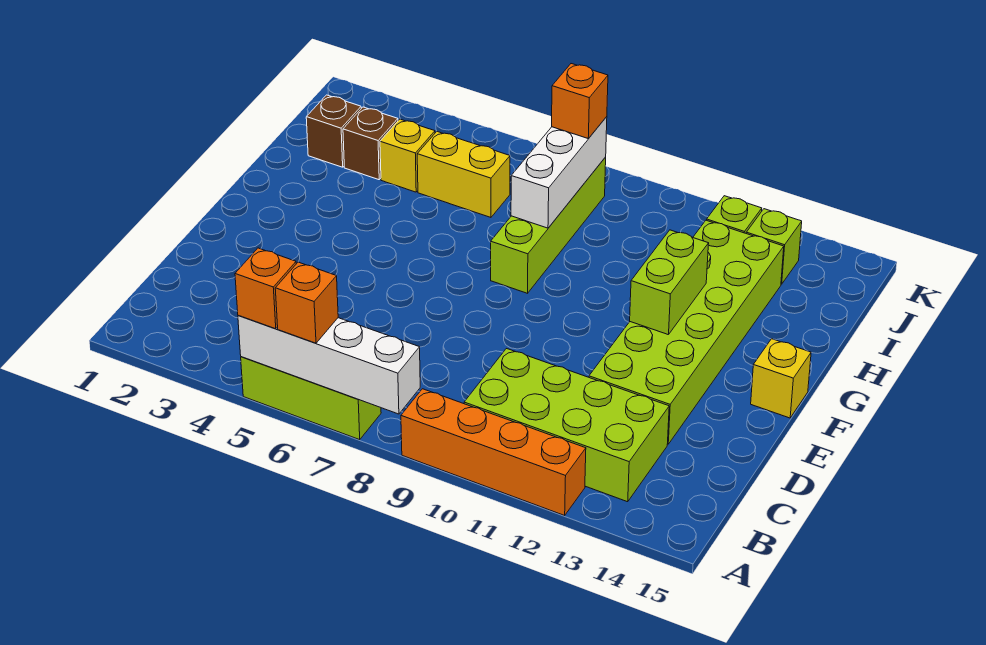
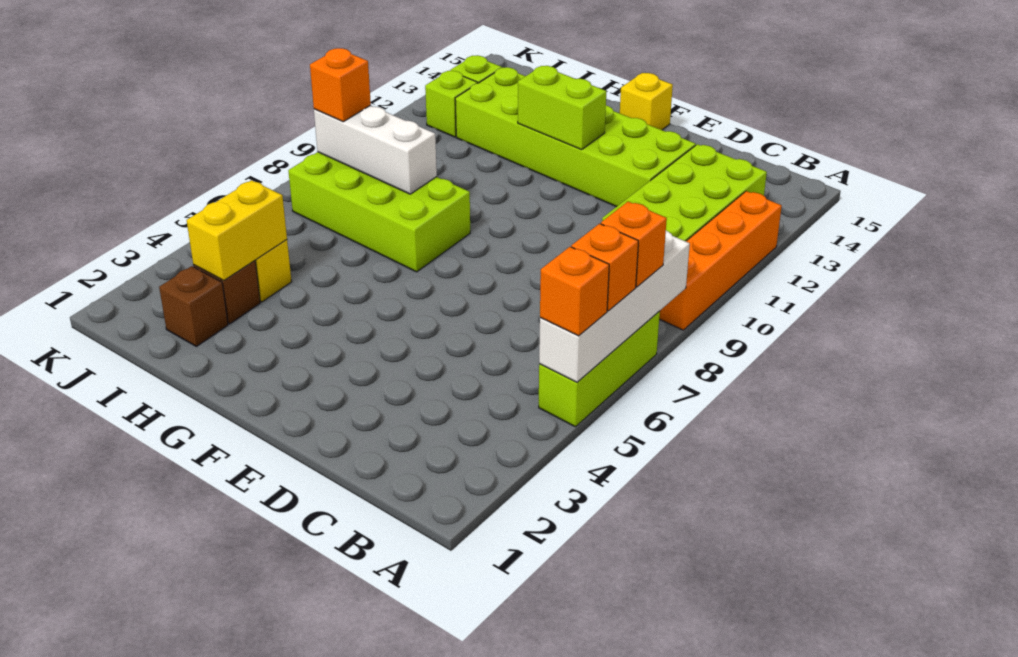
none -> orange 1x1 brick [601,202,667,287]
lime 1x4 brick [491,157,606,293] -> lime 2x4 brick [288,152,470,272]
yellow 1x2 brick [417,132,510,217] -> yellow 1x2 brick moved to [187,180,287,281]

